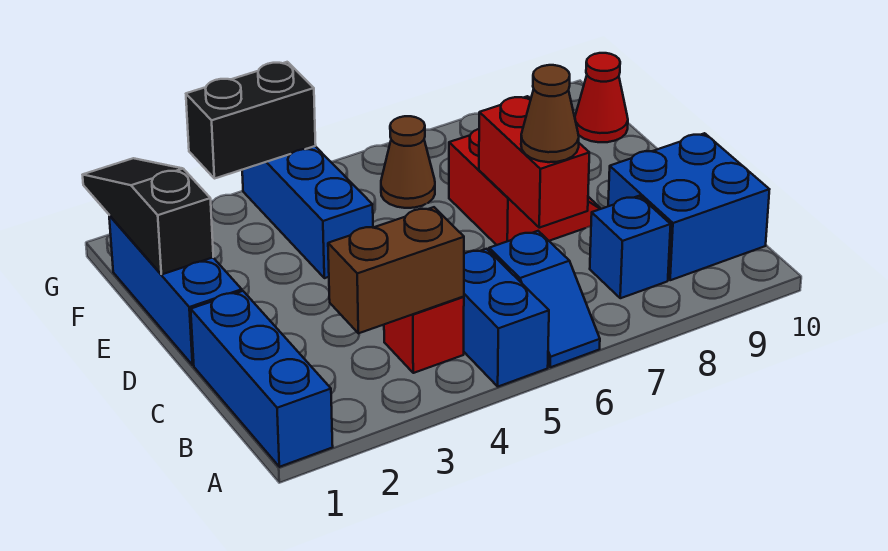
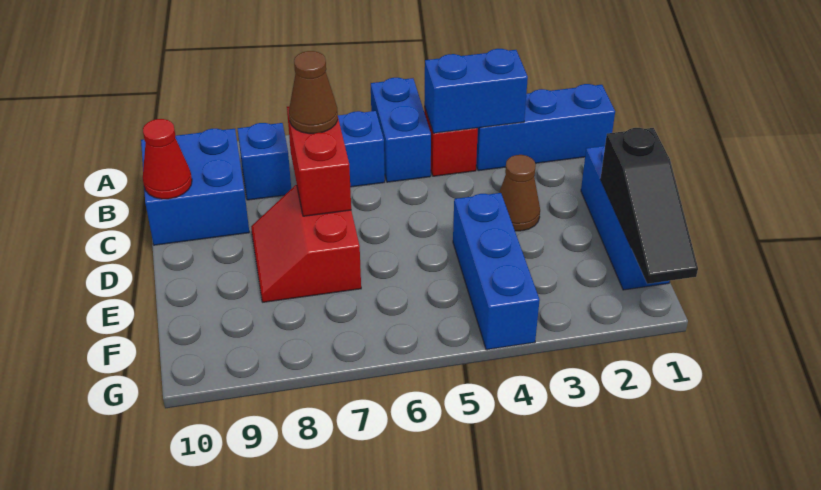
blue 1x3 brick [191,291,333,467] -> blue 1x3 brick turned to [476,84,615,171]
brown 1x2 brick [328,207,464,333] -> blue 1x2 brick [424,49,528,133]
brown 1x1 cone [381,116,435,208] -> brown 1x1 cone moved to [499,155,540,231]
red 1x1 cone [575,53,628,142] -> red 1x1 cone moved to [143,119,192,199]
black 1x2 brick [186,62,316,179] -> none

